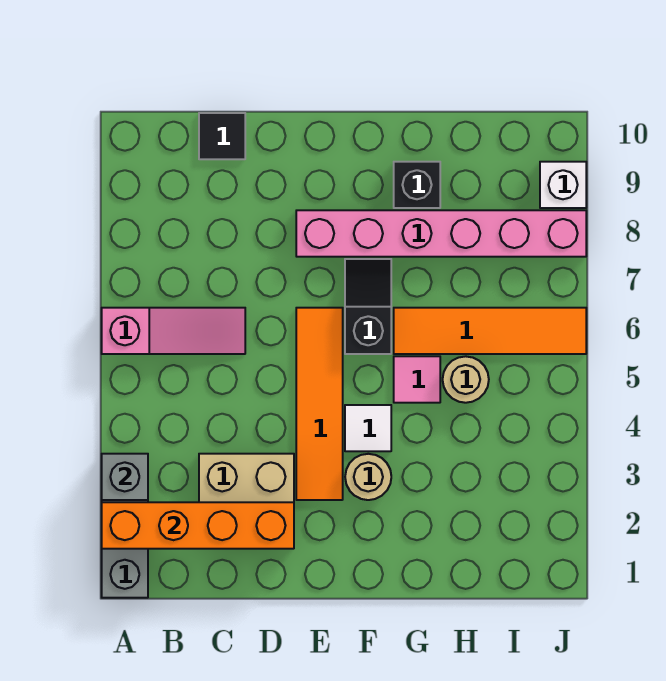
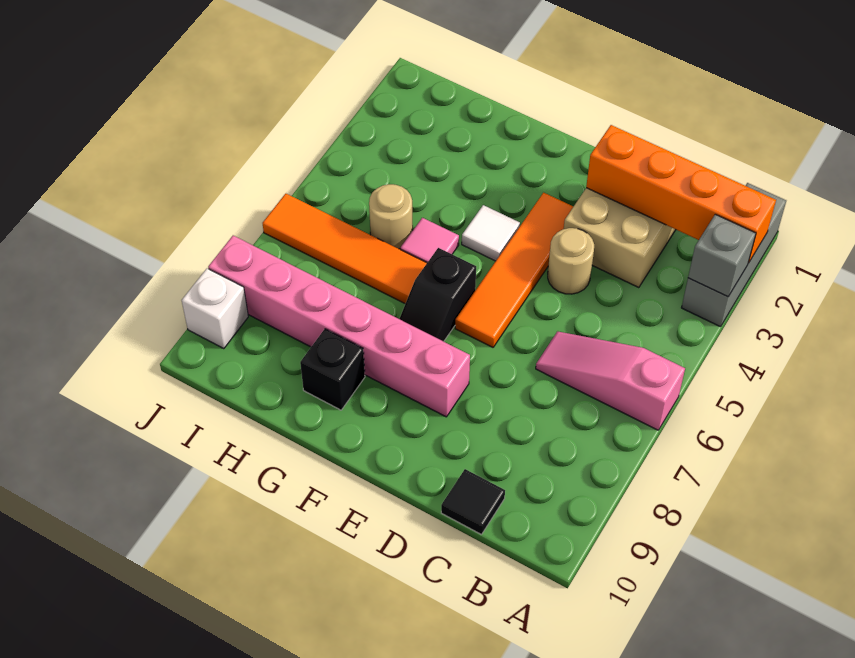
tan 1x1 round brick [345,454,391,500] -> tan 1x1 round brick moved to [548,228,594,294]

